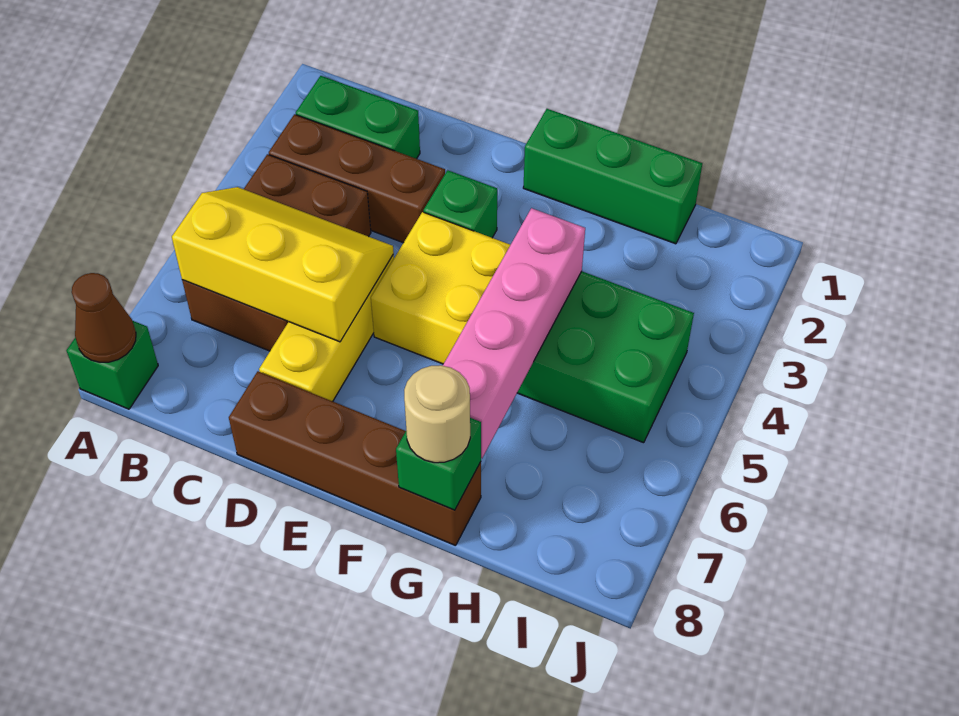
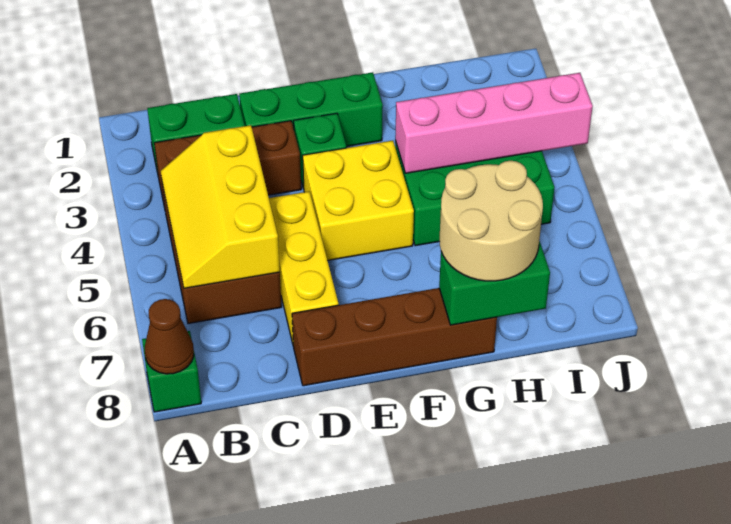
yellow 2x3 slope [172,187,394,342] -> yellow 2x3 slope turned to [161,125,280,288]
green 1x3 brick [523,109,702,244] -> green 1x3 brick moved to [239,72,383,146]
pink 1x4 brick [443,208,585,458] -> pink 1x4 brick turned to [395,73,593,173]
green 1x1 brick [396,418,481,510] -> green 1x2 brick [439,241,550,325]
tan 1x1 round brick [404,365,470,463] -> tan 2x2 round brick [440,161,543,281]

